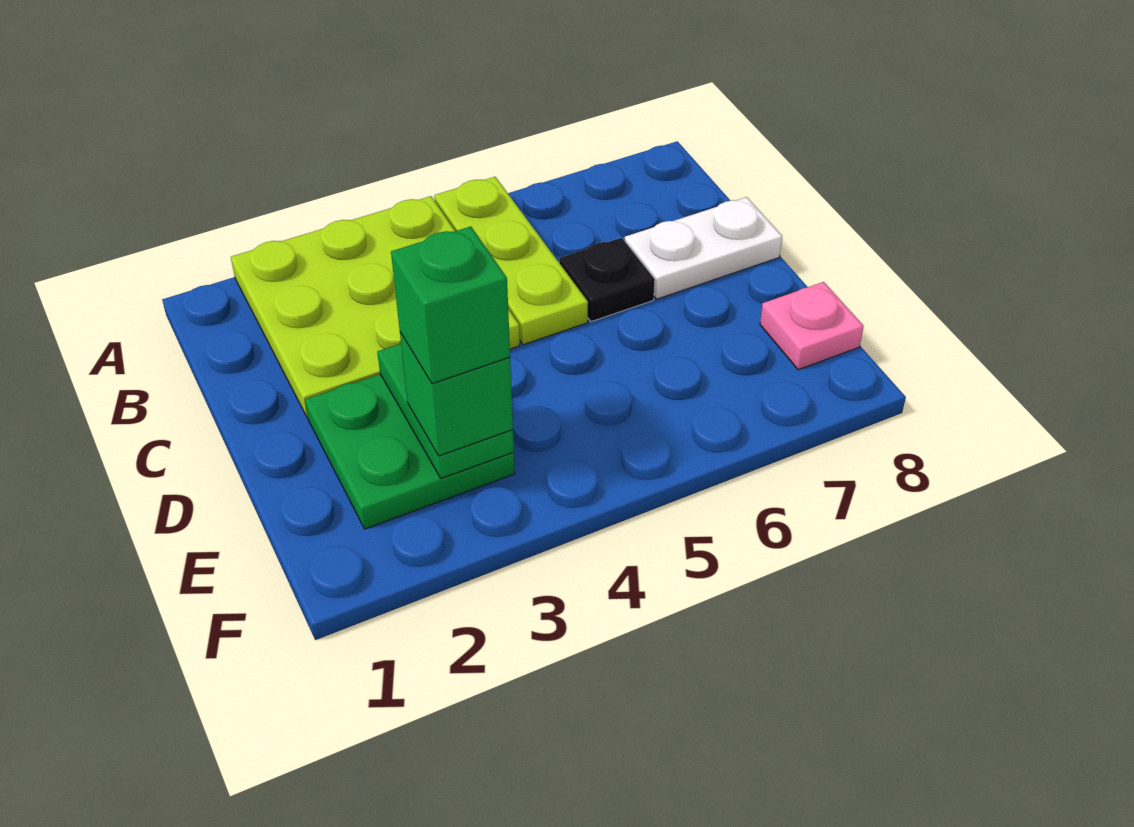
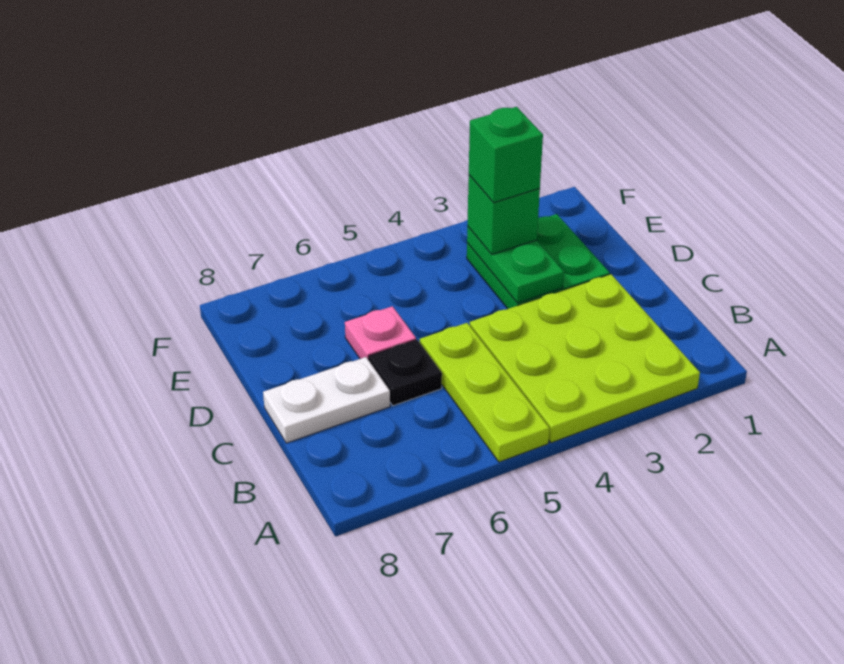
pink 1x1 plate [760,282,864,370] -> pink 1x1 plate moved to [345,306,416,360]

